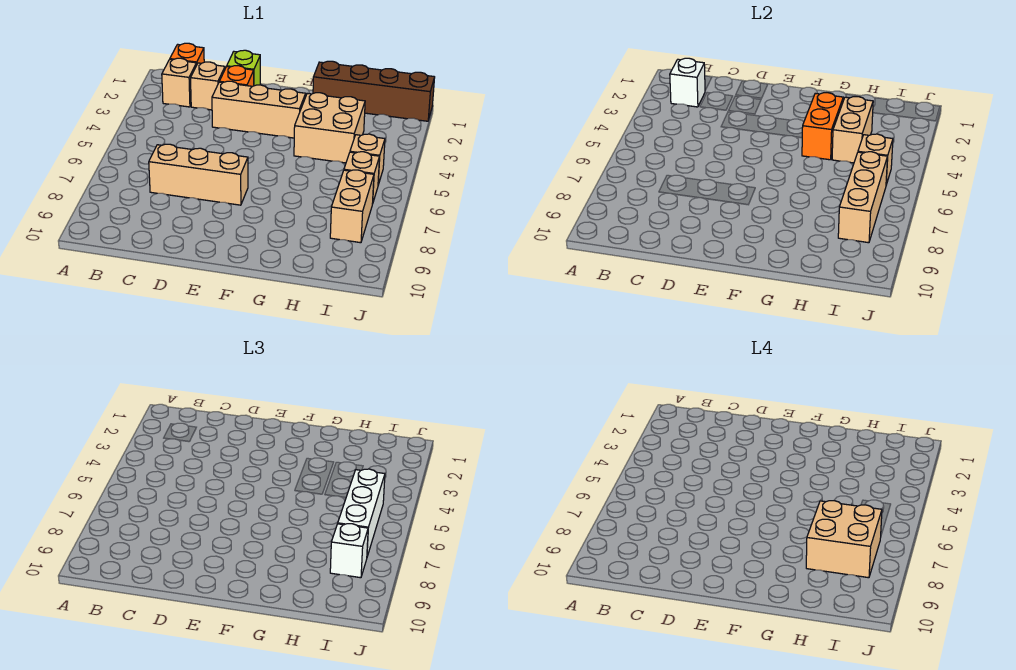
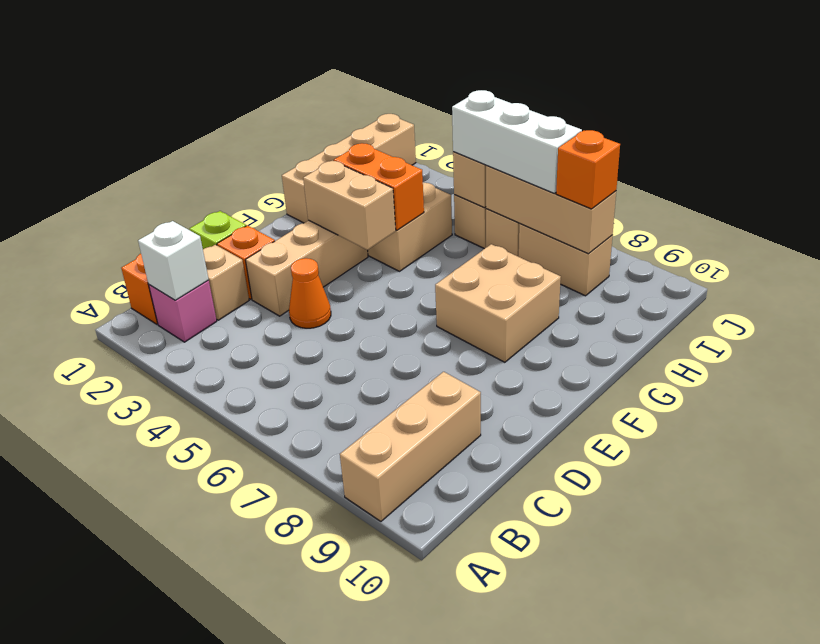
tan 1x1 brick [162,58,197,107] -> pink 1x1 brick [149,280,217,342]
tan 1x3 brick [149,144,248,205] -> tan 1x3 brick moved to [340,372,481,521]
none -> orange 1x1 cone [289,258,331,328]
brown 1x4 brick [313,61,435,121] -> tan 1x4 brick [282,114,416,223]
tan 1x2 brick [832,97,873,163] -> tan 1x2 brick moved to [303,161,396,250]
tan 2x2 brick [806,501,882,578] -> tan 2x2 brick moved to [435,244,561,362]
white 1x1 brick [330,524,368,578] -> orange 1x1 brick [556,130,620,209]

